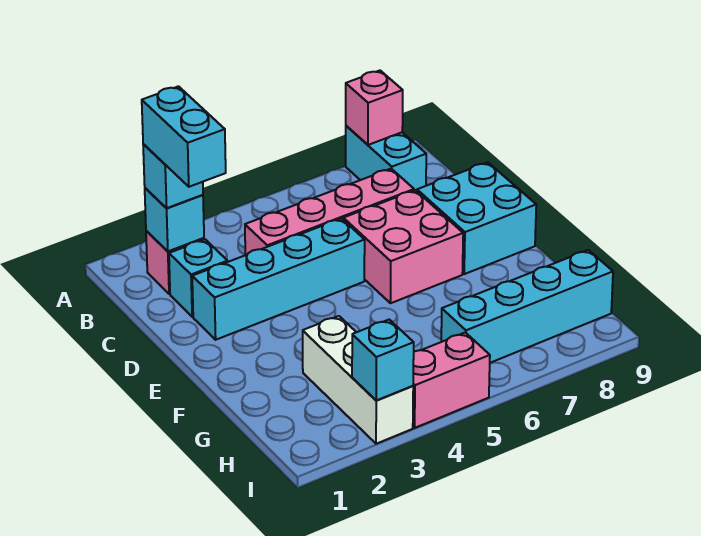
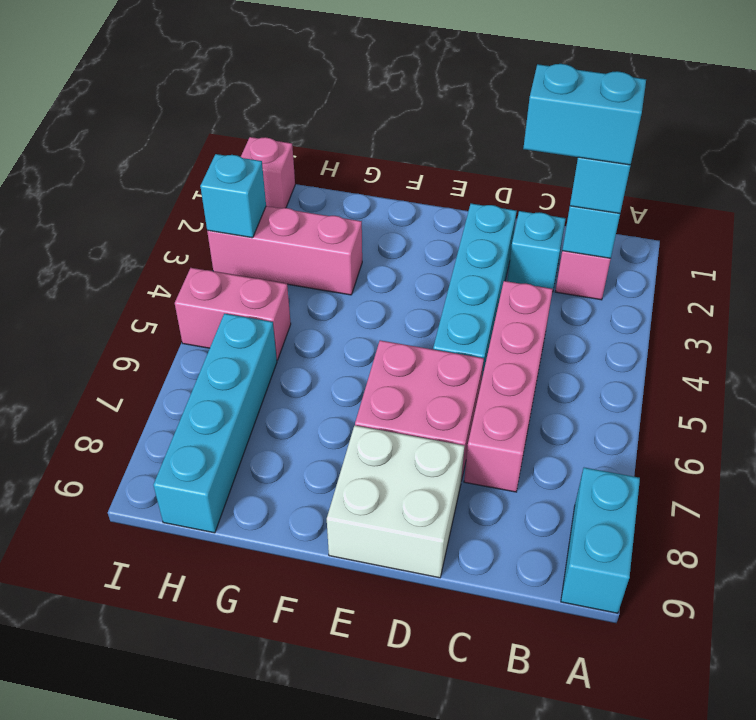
cyan 1x2 brick [346,126,426,191] -> cyan 1x2 brick turned to [561,468,640,613]
pink 1x1 brick [346,71,403,145] -> pink 1x1 brick moved to [241,137,295,208]
cyan 2x2 brick [417,162,536,274] -> white 2x2 brick [327,426,465,578]
white 1x3 brick [303,316,413,444] -> pink 1x3 brick [207,206,362,295]
pink 1x2 brick [413,332,490,428] -> pink 1x2 brick turned to [175,268,291,360]

